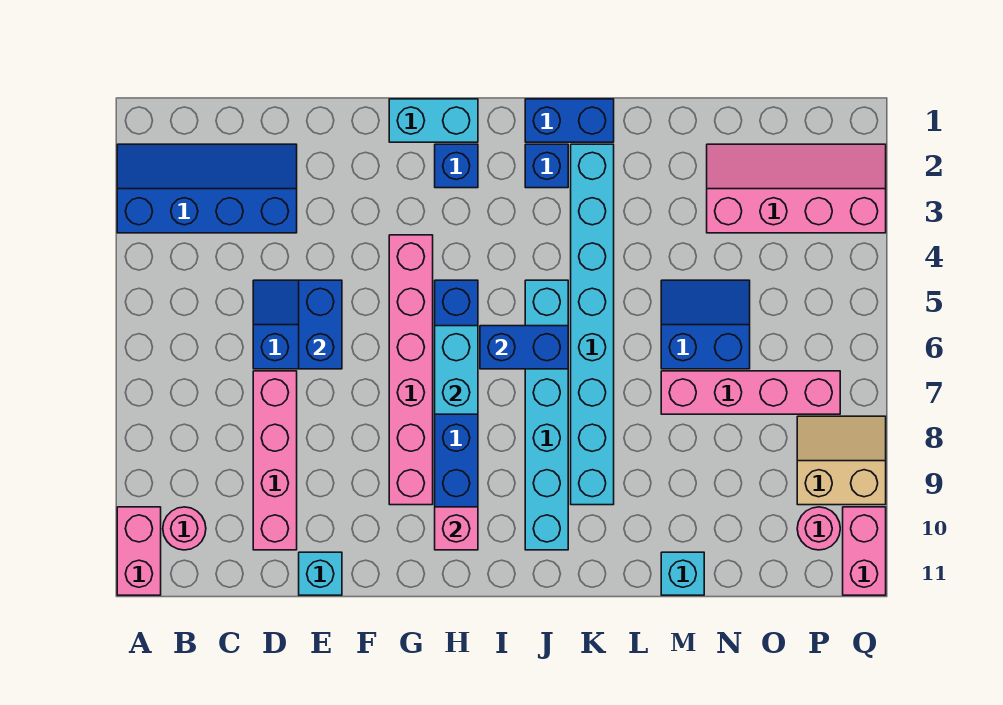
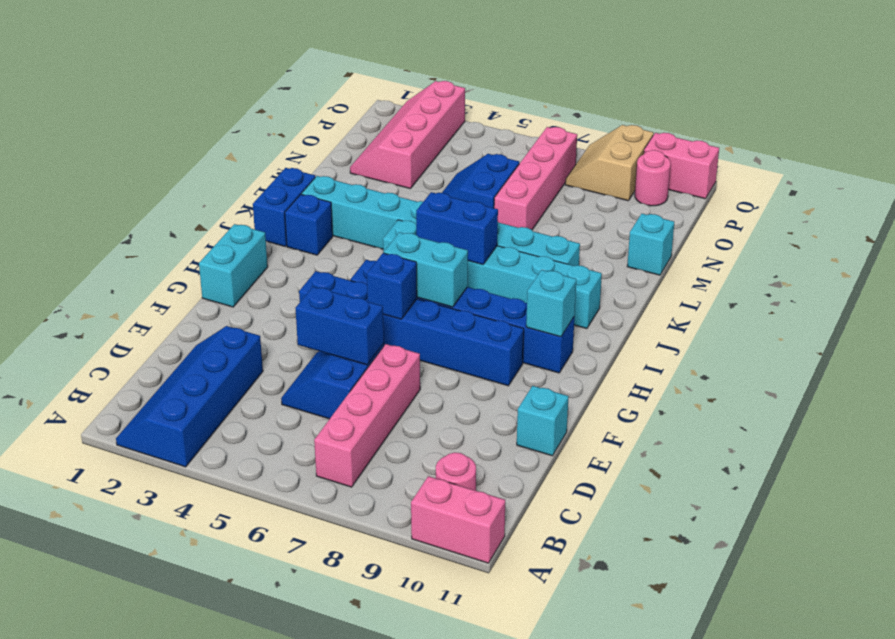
pink 1x4 brick [253,371,297,550] -> pink 1x4 brick turned to [314,344,420,487]
pink 1x6 brick [389,235,433,505] -> blue 1x6 brick [299,271,524,386]
blue 1x1 brick [435,144,478,188] -> blue 1x1 brick moved to [367,253,417,319]
pink 1x1 brick [435,507,478,550] -> cyan 1x1 brick [526,270,576,337]
blue 1x2 brick [480,326,568,369] -> blue 1x2 brick turned to [416,192,498,264]

